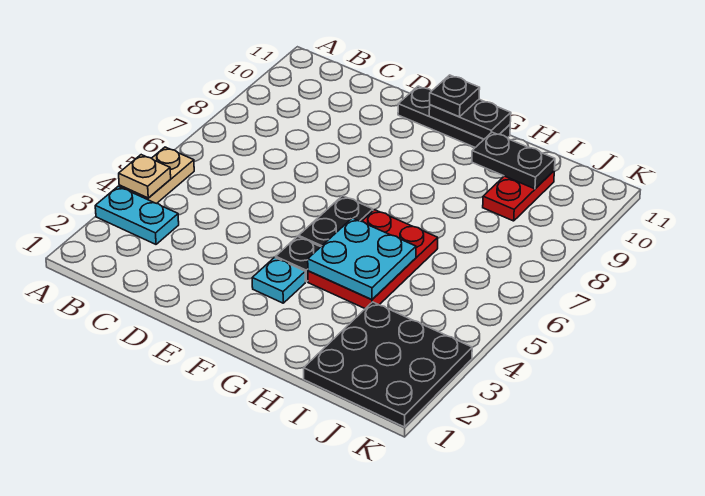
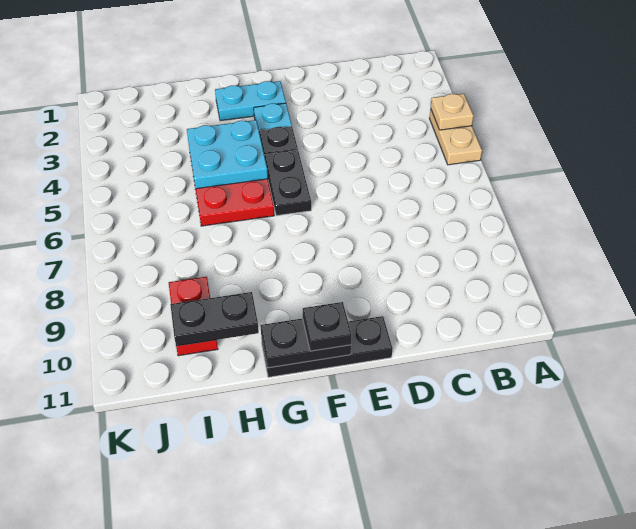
cyan 1x2 plate [95,186,179,244] -> cyan 1x2 plate moved to [215,81,286,121]
black 3x3 plate [304,302,472,427] -> none

